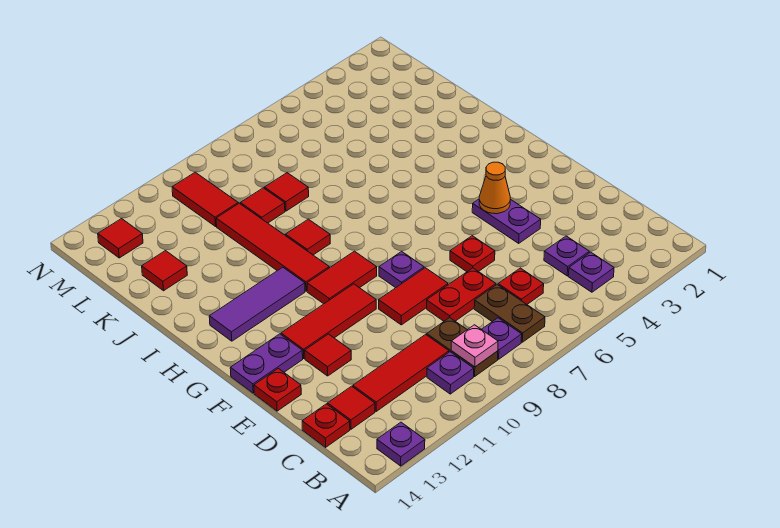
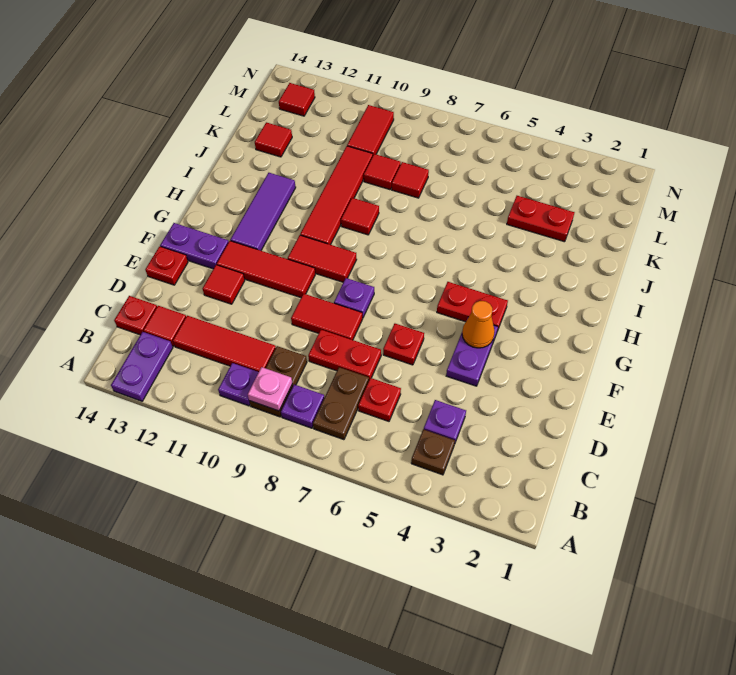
purple 1x1 plate [377,422,425,466] -> purple 1x2 plate [111,332,173,401]
purple 1x1 plate [568,252,614,292] -> brown 1x1 plate [411,429,455,475]
none -> red 1x2 plate [437,282,508,331]
purple 1x3 tile [209,267,305,341] -> purple 1x3 tile turned to [230,173,296,251]
none -> red 1x2 plate [507,196,575,242]

